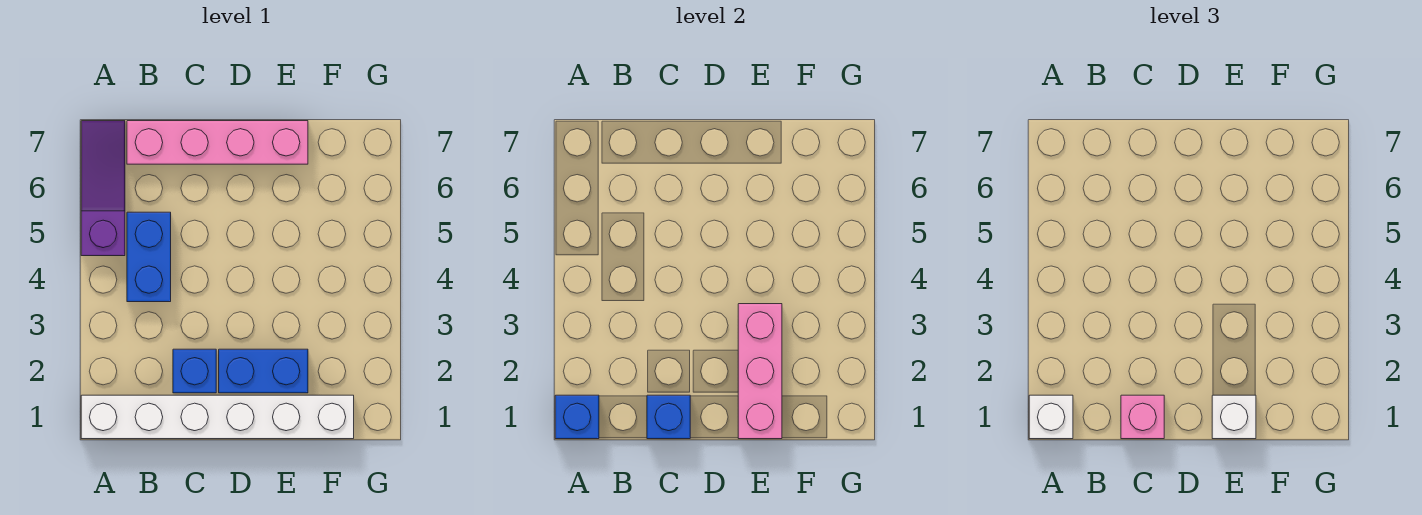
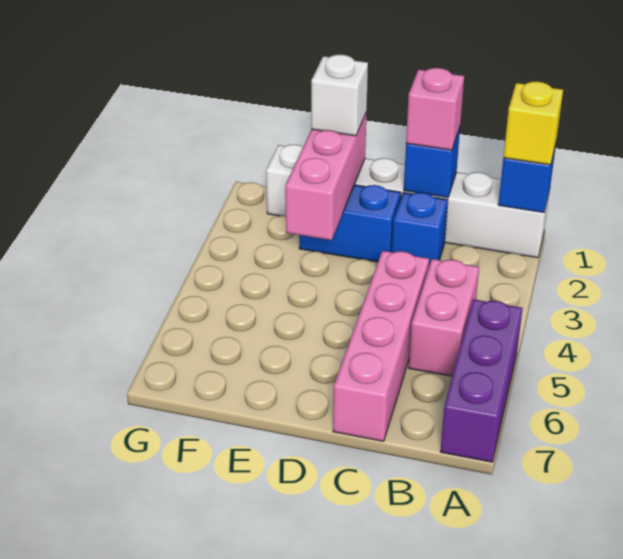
white 1x1 brick [1029,395,1073,439] -> yellow 1x1 brick [503,81,563,165]
purple 1x3 slope [81,121,125,256] -> purple 1x3 brick [440,299,523,462]
blue 1x2 brick [127,212,171,302] -> pink 1x2 brick [409,259,479,376]
pink 1x4 brick [127,121,308,164] -> pink 1x4 brick turned to [333,251,429,441]

